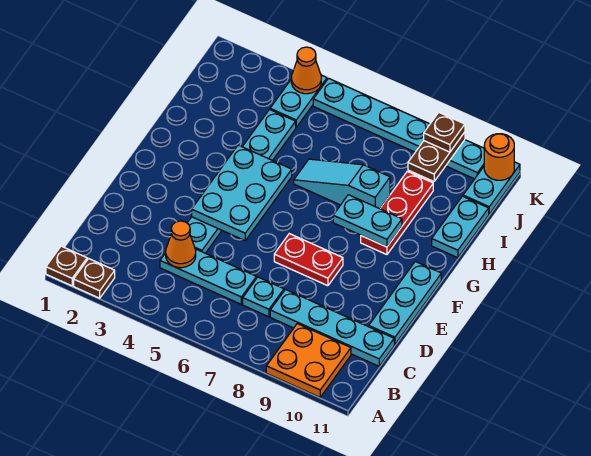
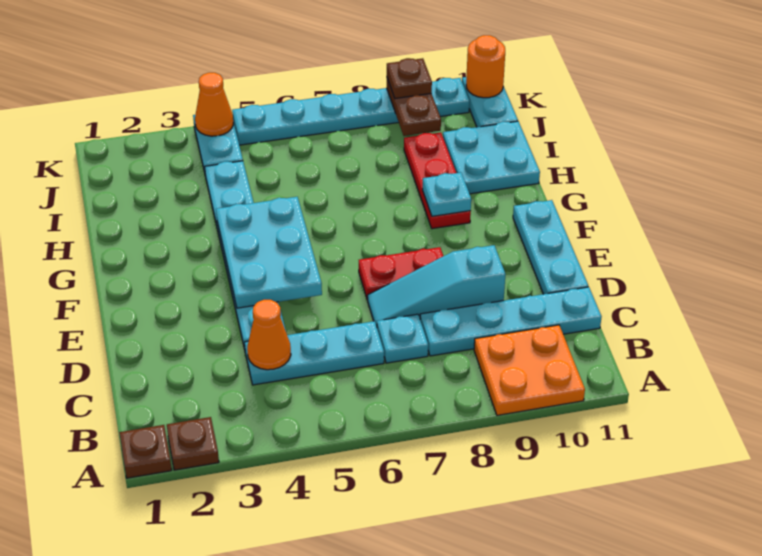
cyan 1x2 plate [333,195,402,247] -> cyan 1x1 plate [423,173,471,216]
cyan 1x3 slope [294,159,390,209] -> cyan 1x3 slope moved to [368,245,506,326]
cyan 1x2 plate [432,196,489,258] -> cyan 2x2 plate [443,121,540,194]

